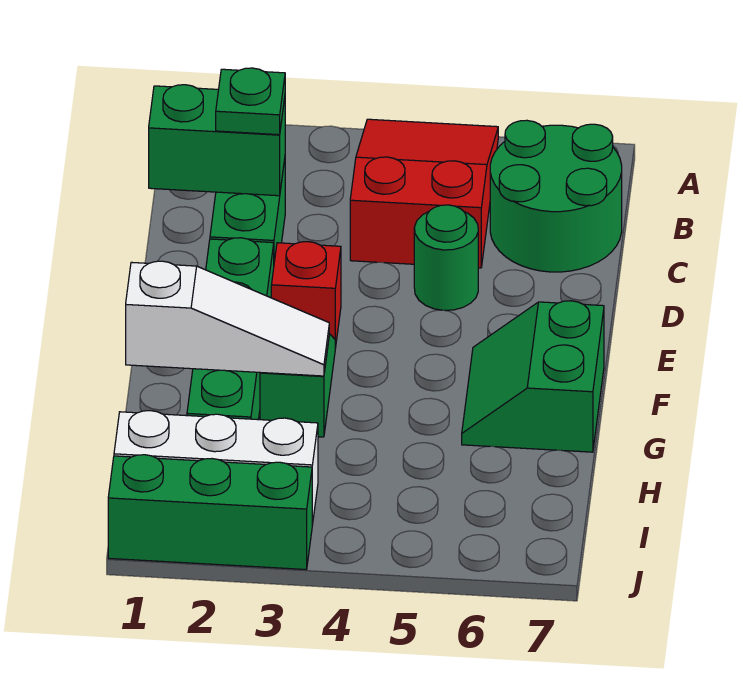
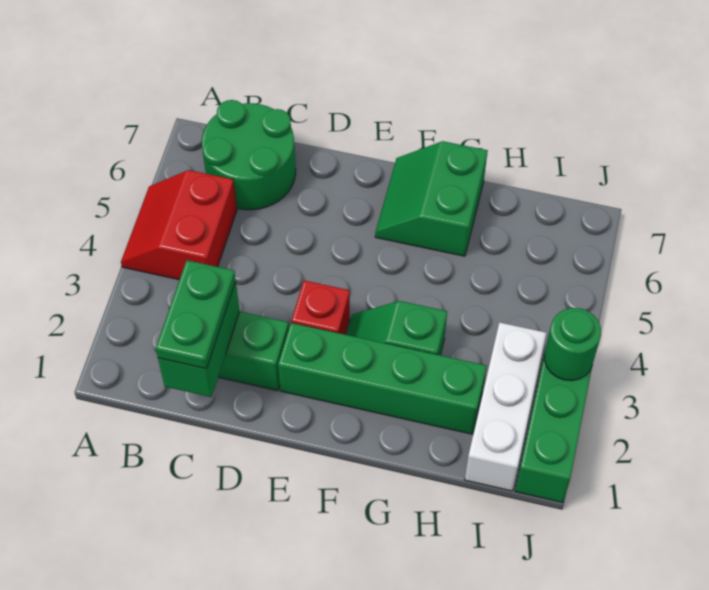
red 2x3 slope [350,119,498,268] -> red 2x2 slope [121,170,237,280]
green 1x1 plate [216,68,285,135] -> green 1x2 plate [156,260,236,369]
green 1x1 round brick [414,205,478,310] -> green 1x1 round brick moved to [544,308,601,381]
green 2x2 slope [462,301,604,452] -> green 2x2 slope turned to [375,141,488,256]
white 1x3 slope [126,261,329,376] -> none

